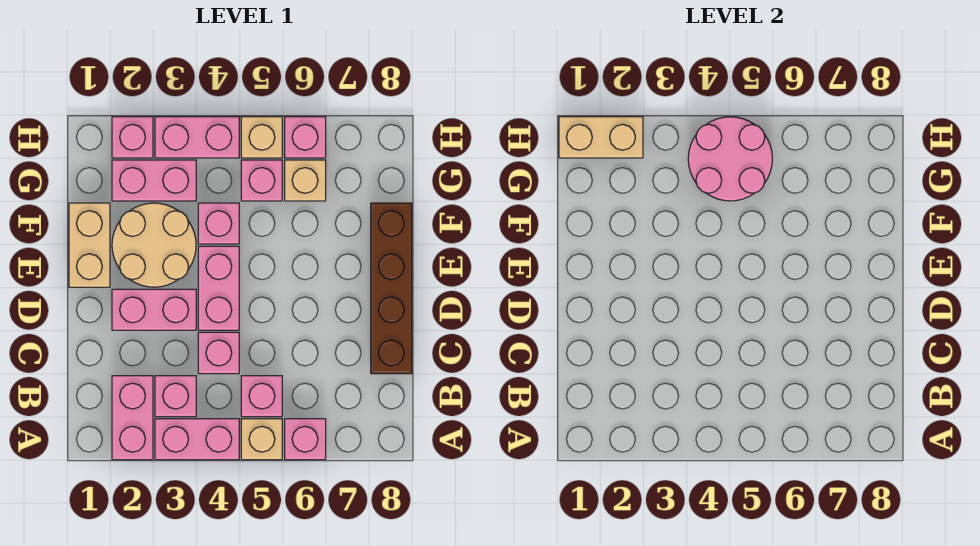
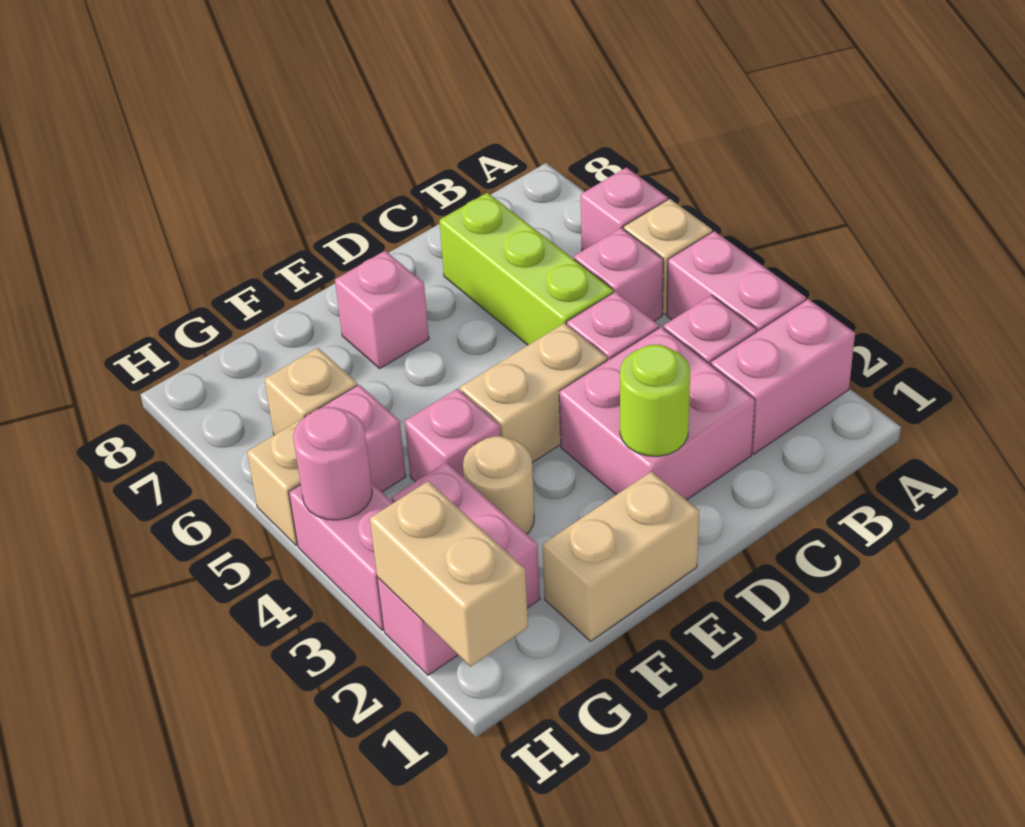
none -> lime 1x3 brick [439,193,613,345]
brown 1x4 brick [371,203,412,374] -> none
pink 1x2 brick [112,289,196,330] -> pink 2x2 brick [559,327,755,500]
none -> lime 1x1 round brick [620,345,690,456]
pink 1x2 brick [198,246,239,330] -> tan 1x2 brick [460,323,607,463]
tan 2x2 round brick [112,203,196,287] -> tan 1x1 round brick [463,436,534,534]
pink 2x2 round brick [688,117,772,201] -> pink 1x1 round brick [293,407,372,520]
pink 1x1 brick [285,117,326,158] -> pink 1x1 brick moved to [335,251,429,368]

